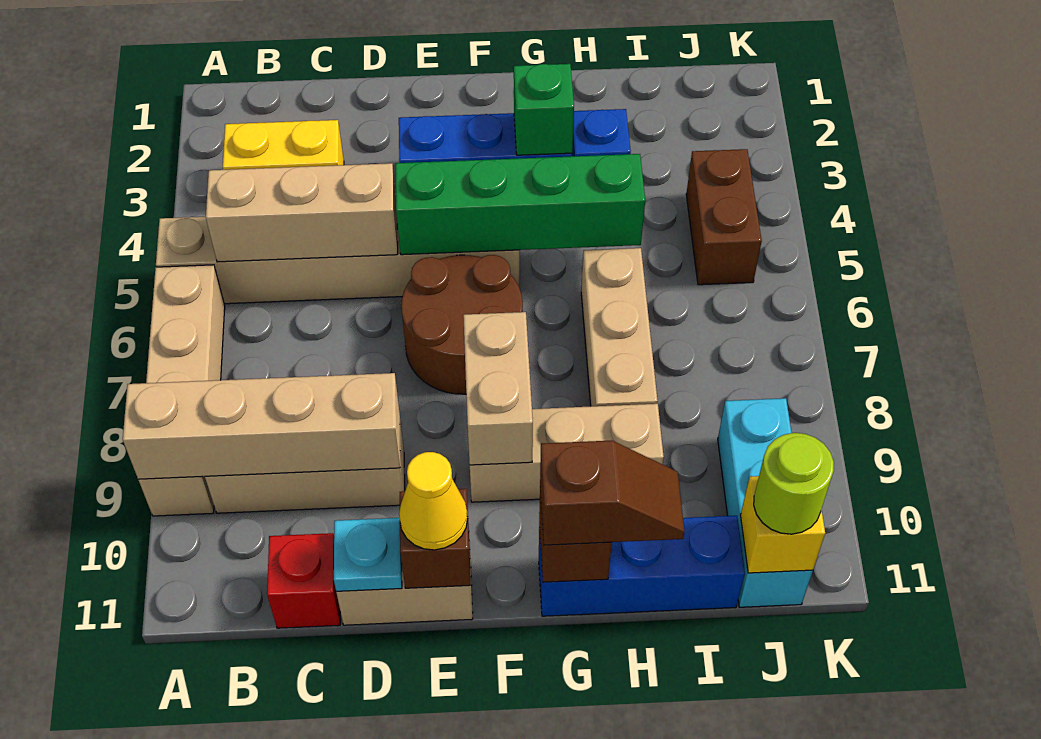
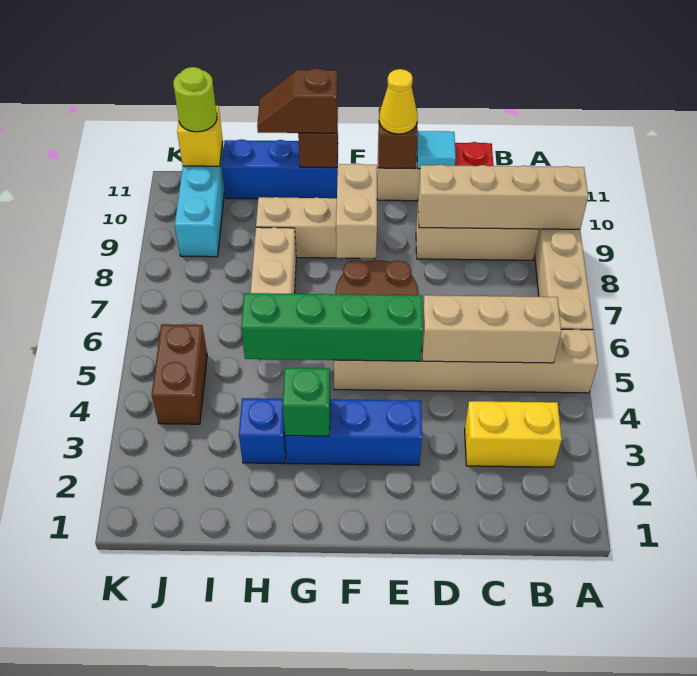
cyan 1x1 plate [334,518,402,592] -> cyan 1x1 tile [417,131,456,169]

